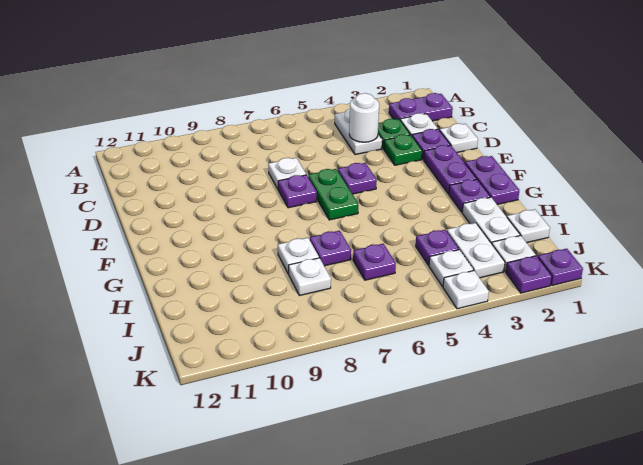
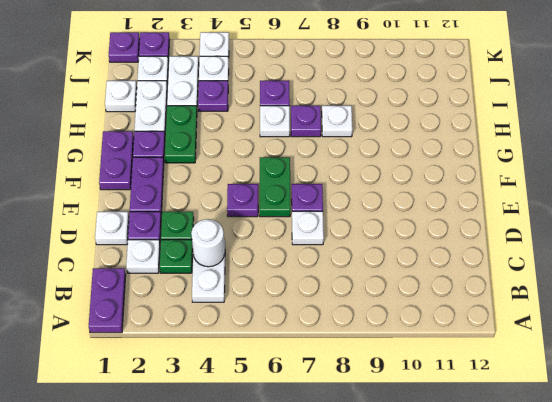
purple 1x2 plate [389,93,453,121] -> purple 1x2 plate turned to [89,268,126,333]
none -> green 1x2 plate [165,106,197,163]
white 1x1 plate [289,258,331,296] -> white 1x1 plate moved to [260,106,290,137]

